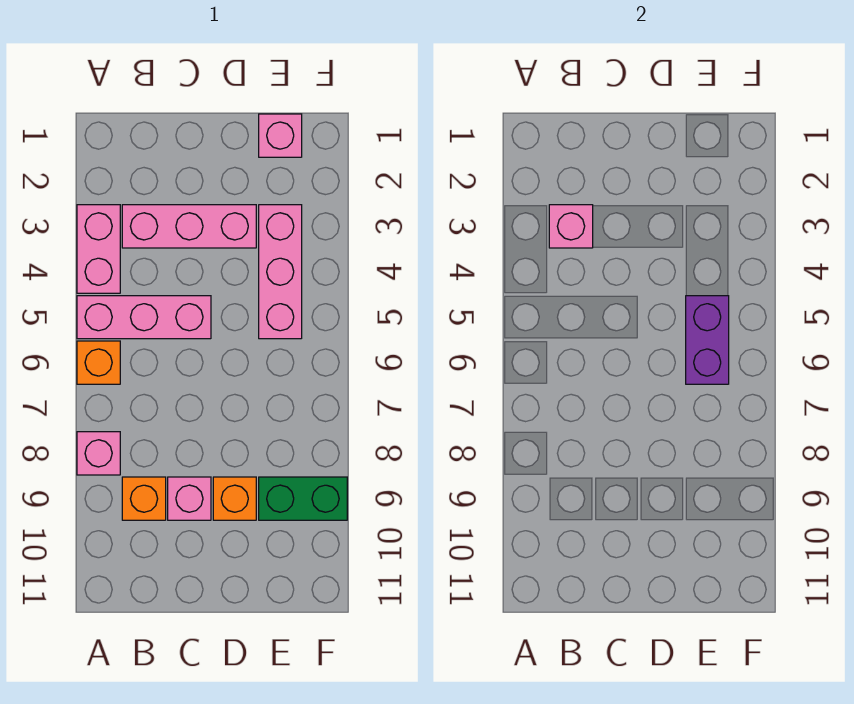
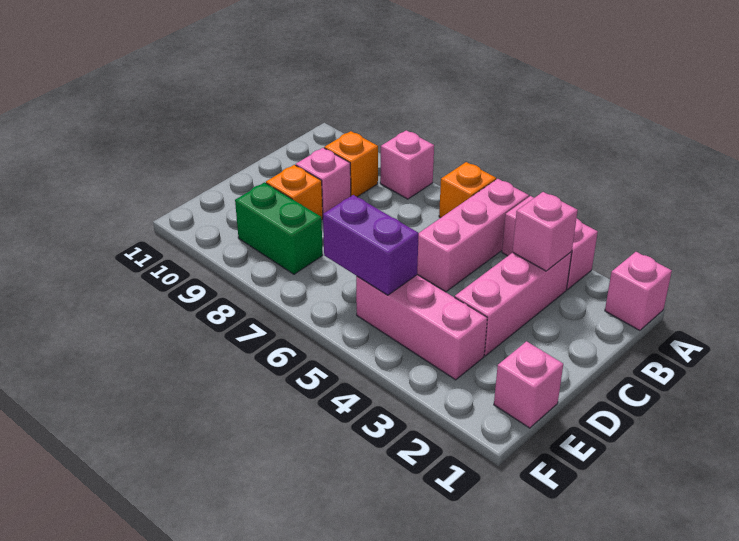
none -> pink 1x1 brick [605,252,672,331]
green 1x2 brick [259,477,347,520] -> green 1x2 brick turned to [235,182,323,274]

